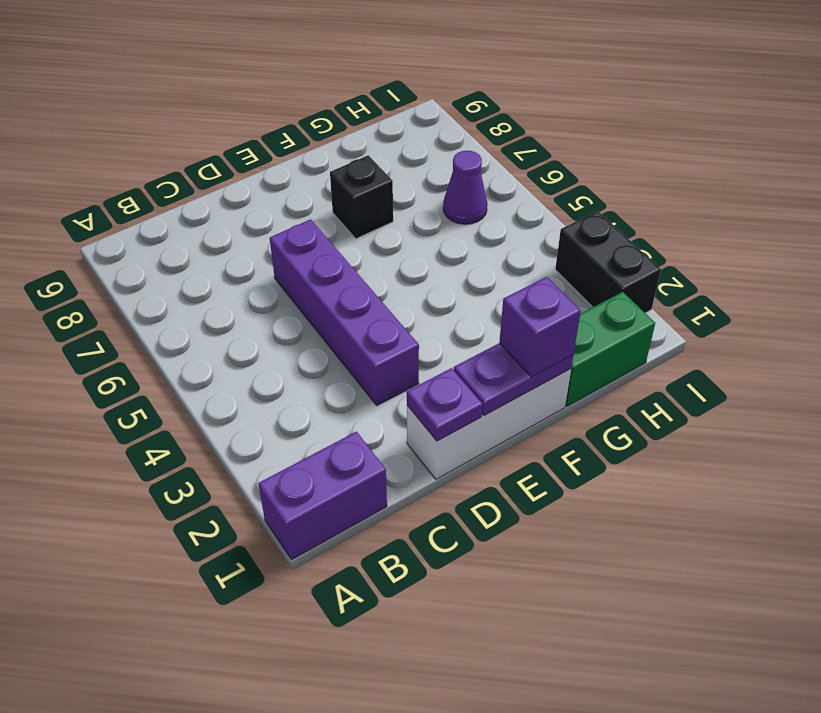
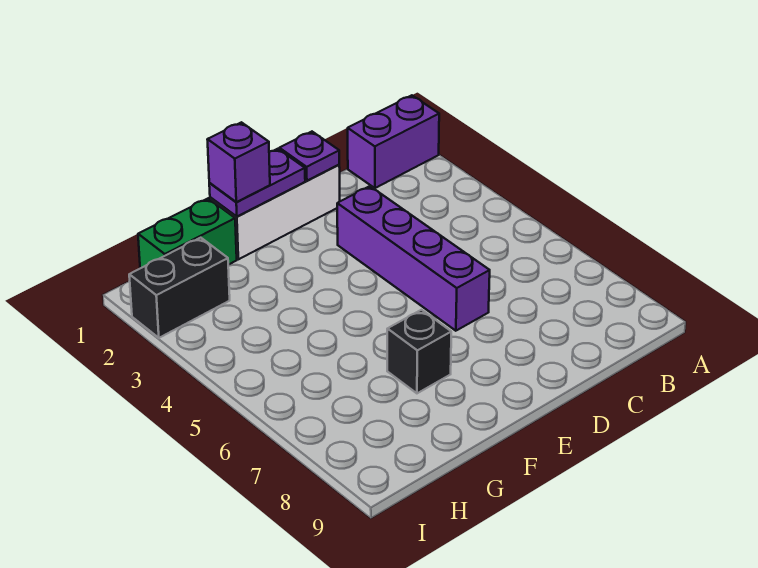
purple 1x1 cone [443,151,487,224] -> none
black 1x2 brick [555,211,661,313] -> black 1x2 brick turned to [129,238,230,338]

